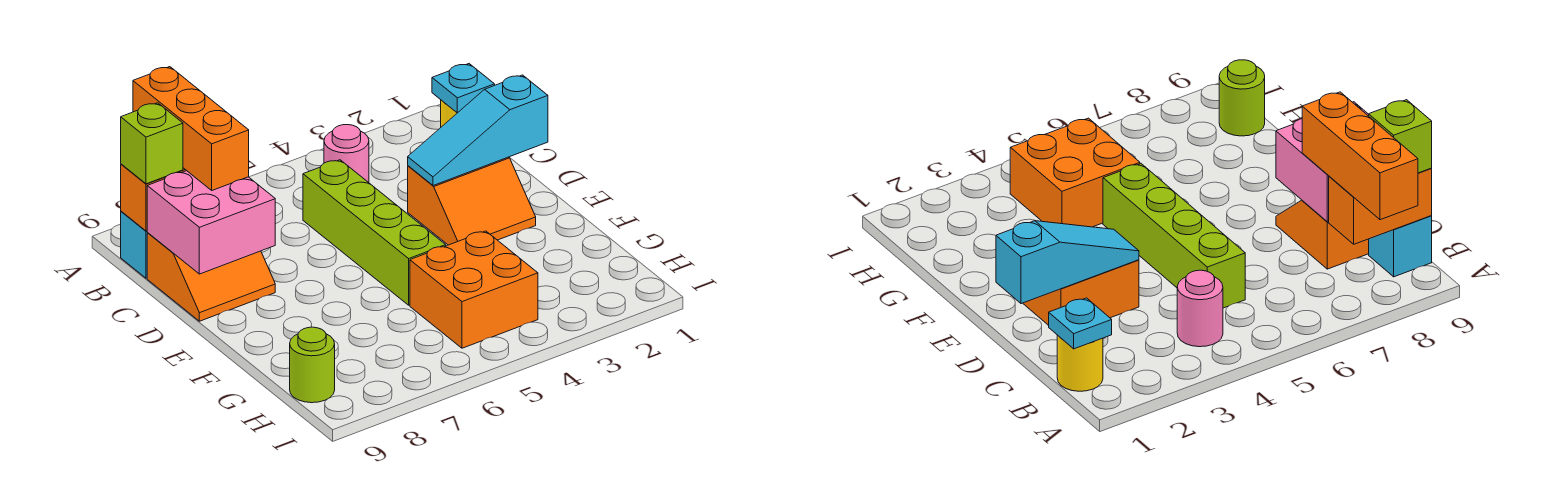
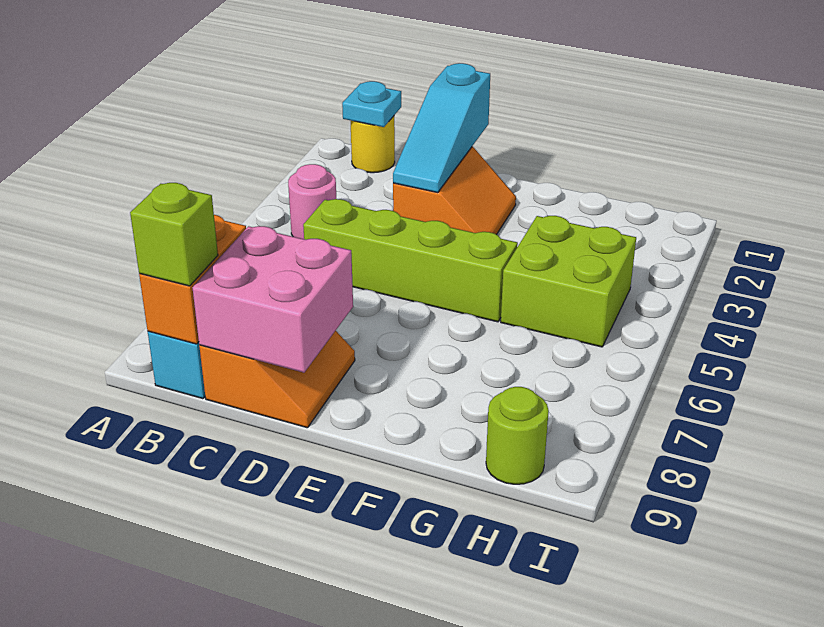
orange 1x3 brick [133,67,249,190] -> none
orange 2x2 brick [410,231,538,348] -> lime 2x2 brick [501,216,636,347]

